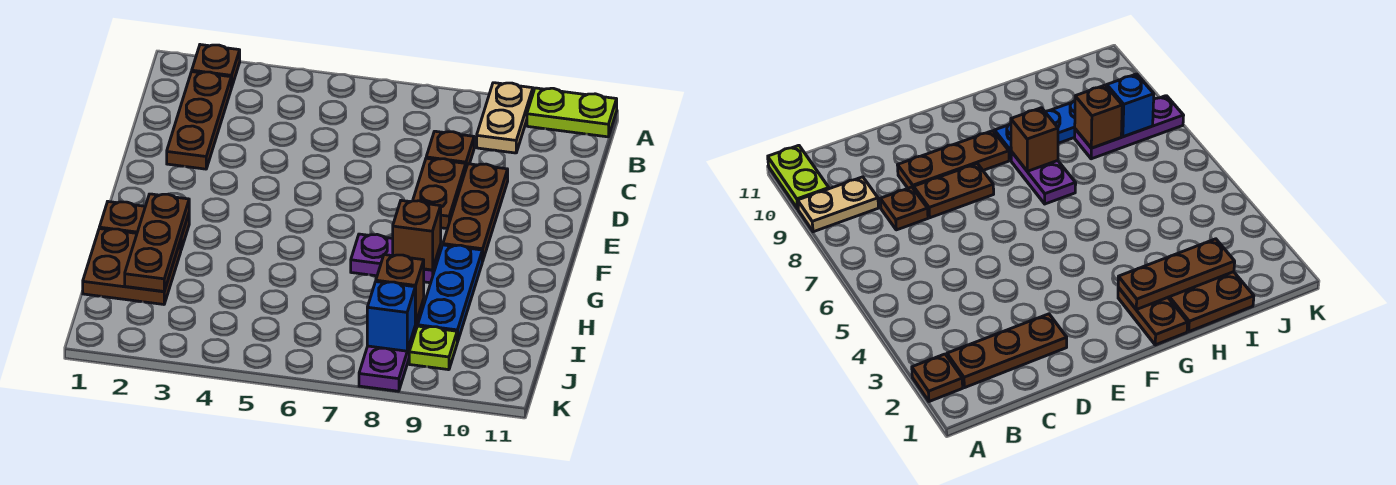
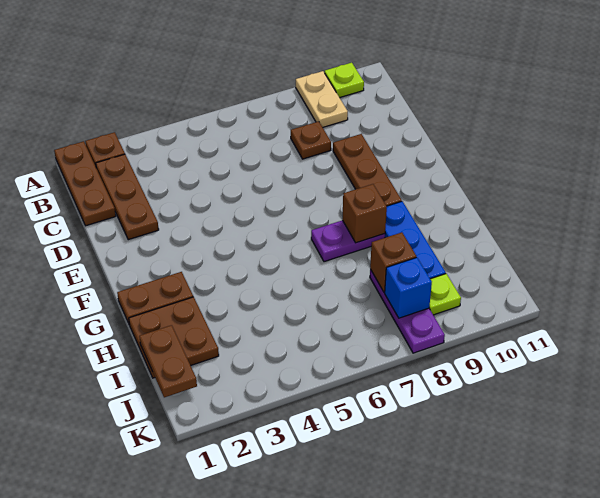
lime 1x2 plate [527,88,617,137] -> lime 1x1 plate [325,63,364,98]
brown 1x2 plate [413,158,466,229] -> brown 1x2 plate moved to [139,325,197,397]
brown 1x3 plate [125,194,189,291] -> brown 1x3 plate moved to [54,141,116,226]

